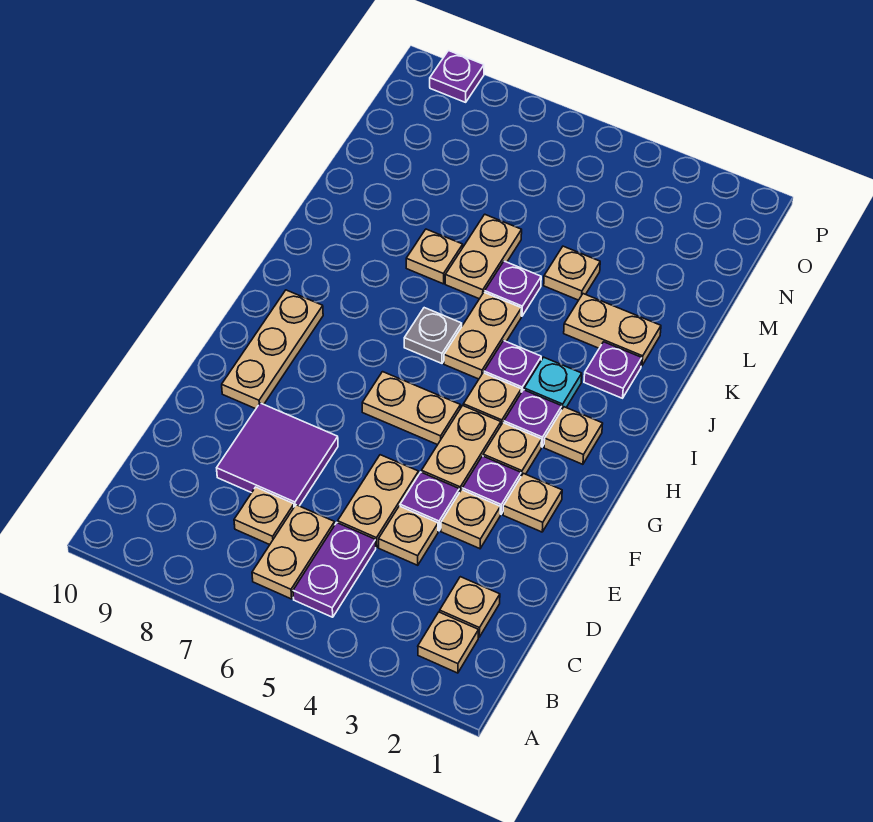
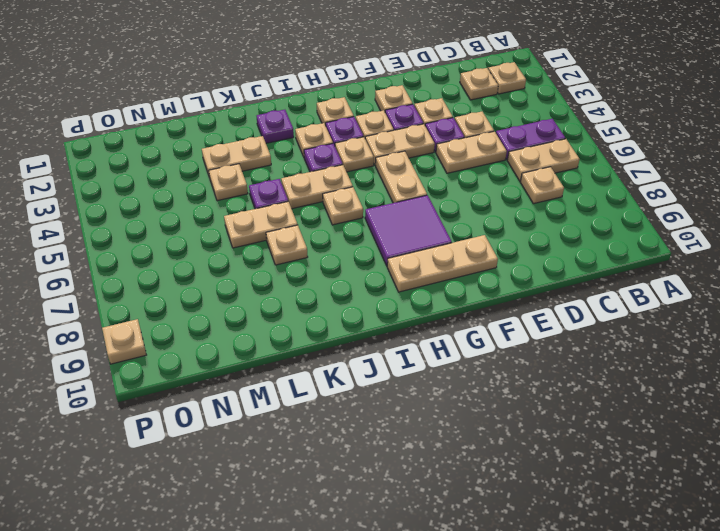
purple 2x2 tile [217,403,338,507] -> purple 2x2 tile moved to [365,195,452,265]
cyan 1x1 plate [524,357,582,409] -> tan 1x1 plate [295,123,333,157]
grey 1x1 plate [404,308,462,363] -> tan 1x1 plate [323,187,363,225]
tan 1x2 plate [564,294,661,366] -> tan 1x2 plate turned to [202,136,271,177]
purple 1x1 plate [430,51,484,102] -> tan 1x1 plate [102,319,146,364]

